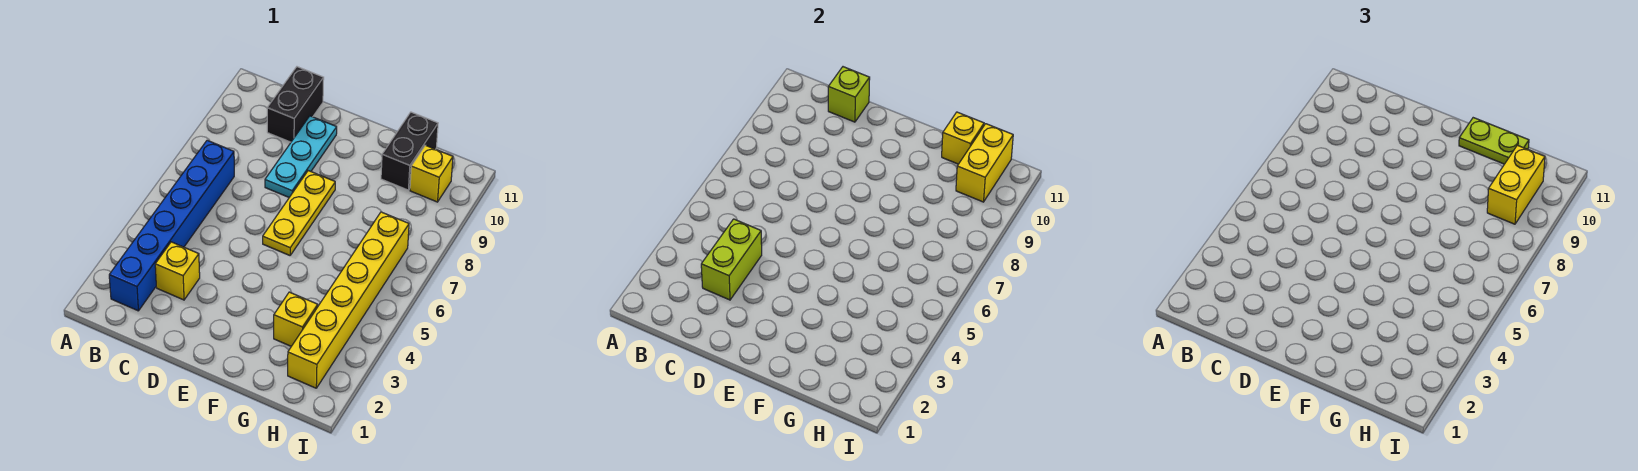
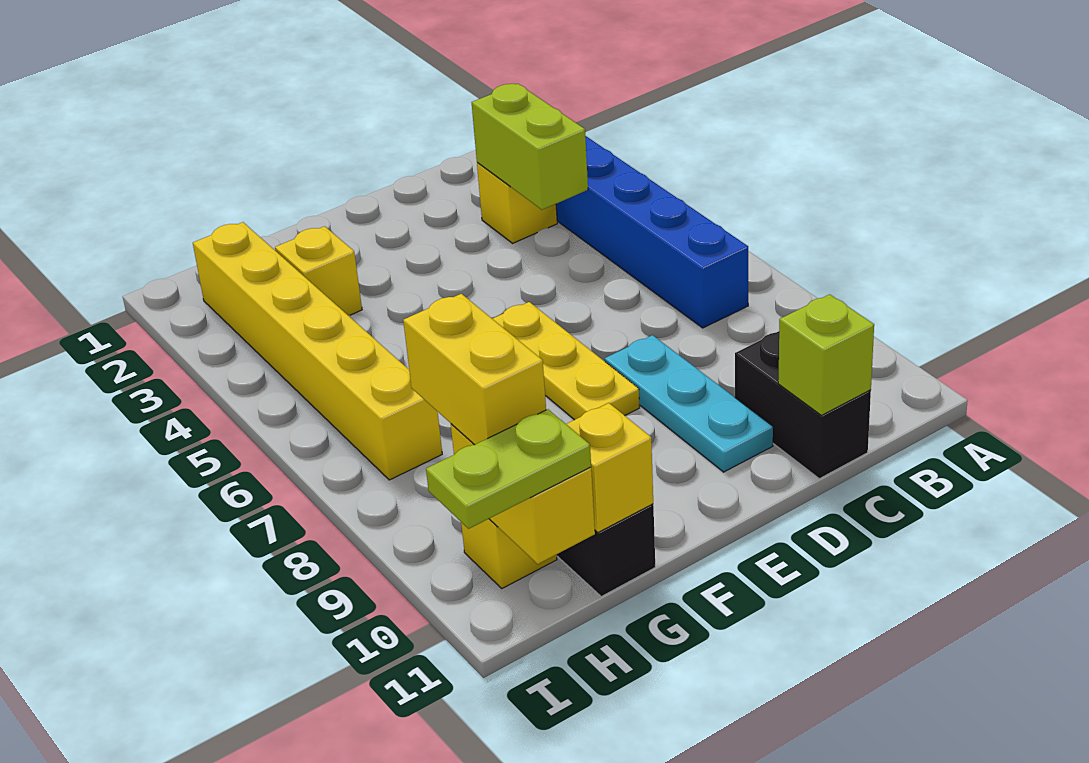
lime 1x2 plate [1459,118,1529,164] -> lime 1x2 plate moved to [426,409,591,529]

